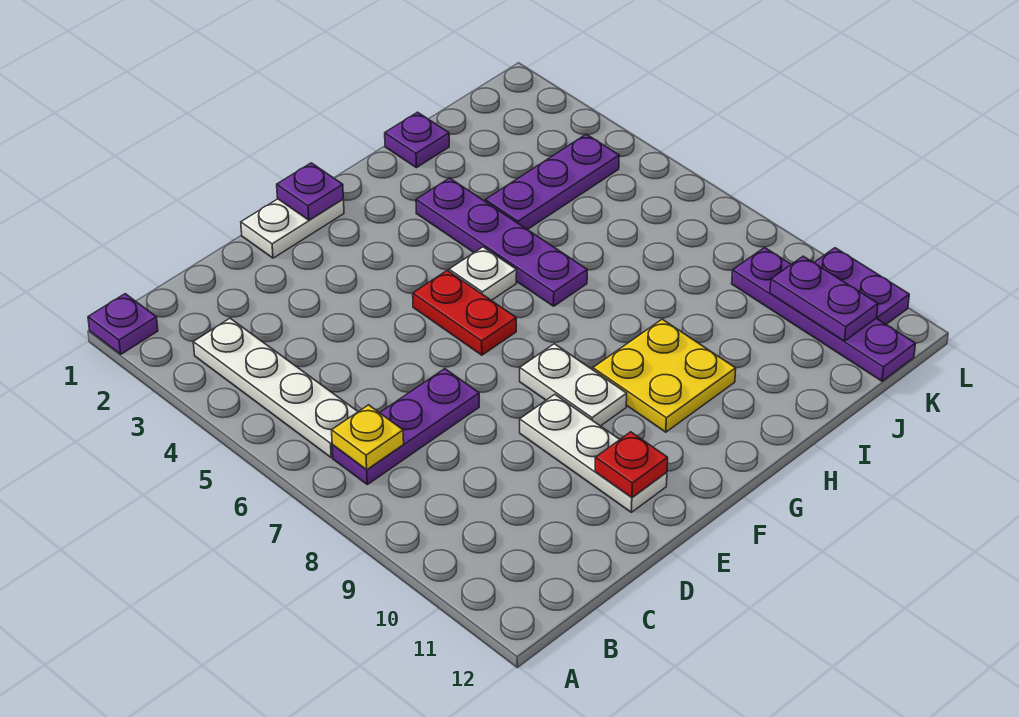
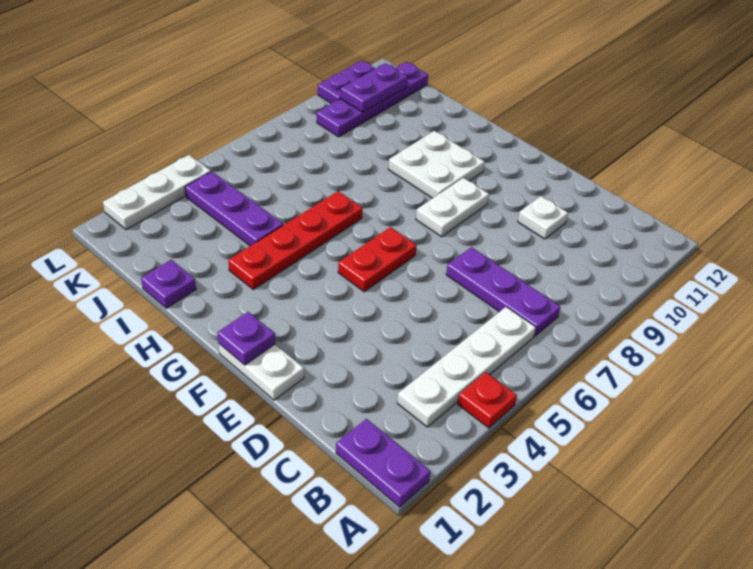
purple 1x1 plate [88,294,158,354] -> purple 1x2 plate [336,419,431,507]
yellow 1x1 plate [332,405,404,470] -> none
white 1x3 plate [520,394,667,512] -> white 1x3 plate moved to [103,155,211,230]
red 1x1 plate [595,432,668,497] -> red 1x1 plate moved to [458,372,517,428]
white 1x1 plate [449,247,517,300] -> white 1x1 plate moved to [518,196,568,239]
yellow 2x2 plate [593,319,736,432] -> white 2x2 plate [388,131,485,198]
purple 1x4 plate [416,178,587,306] -> red 1x4 plate [228,191,363,289]

